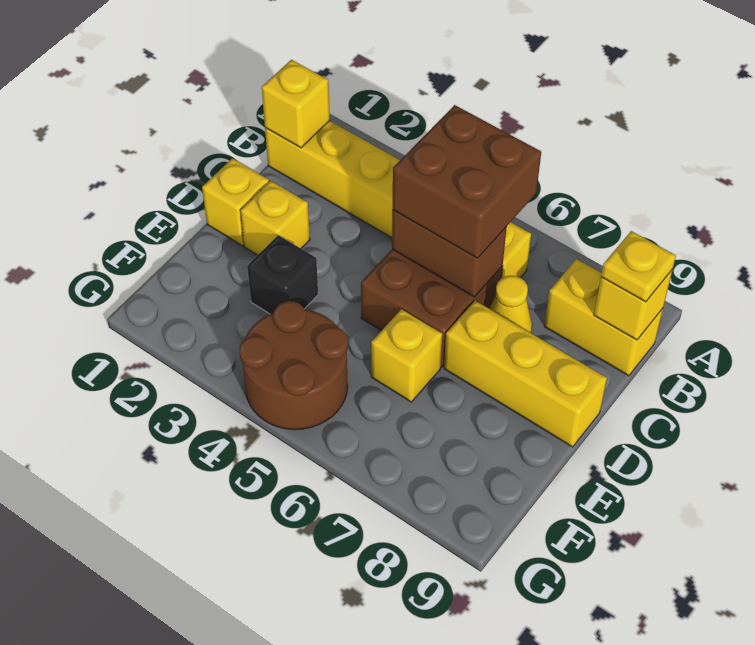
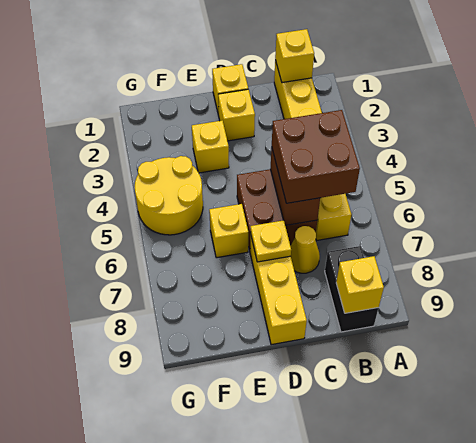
yellow 1x2 brick [544,259,663,376] -> black 1x2 brick [325,246,378,332]
yellow 1x1 plate [601,231,676,302] -> yellow 1x1 plate moved to [250,220,291,262]
black 1x1 brick [247,235,318,314] -> yellow 1x1 brick [192,121,229,173]
brown 2x2 round brick [239,301,348,430] -> yellow 2x2 round brick [135,156,203,235]

